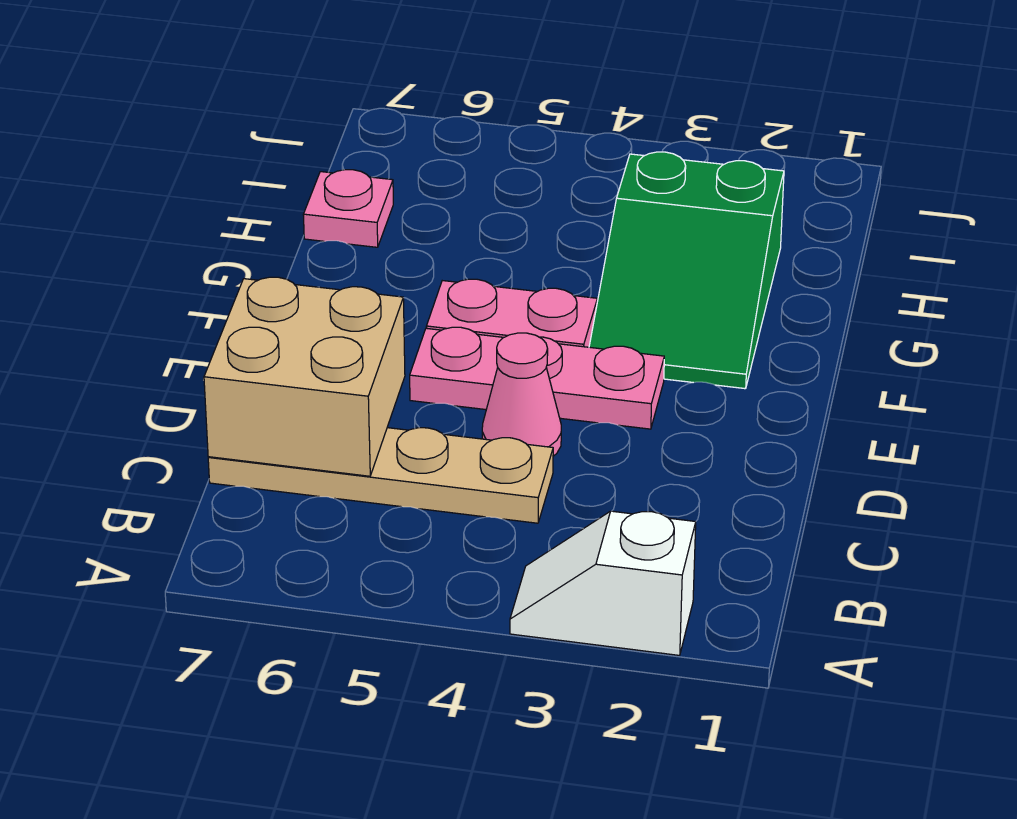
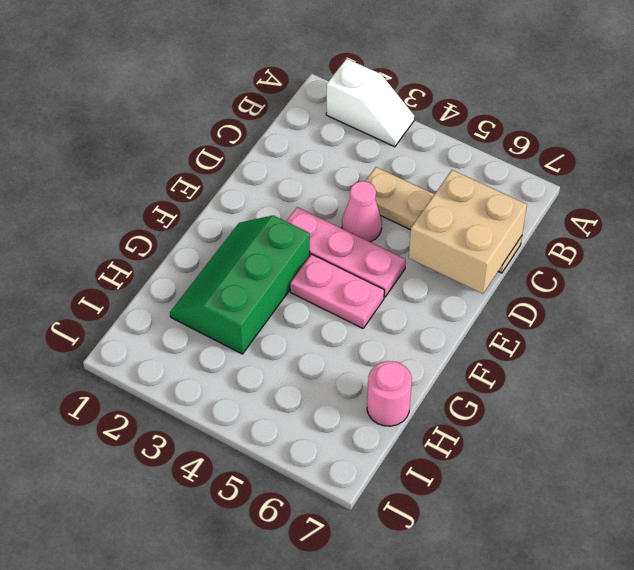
green 2x3 slope [589,152,784,389] -> green 2x3 slope turned to [170,215,310,354]
pink 1x1 plate [303,170,393,247] -> pink 1x1 round brick [367,361,412,426]

